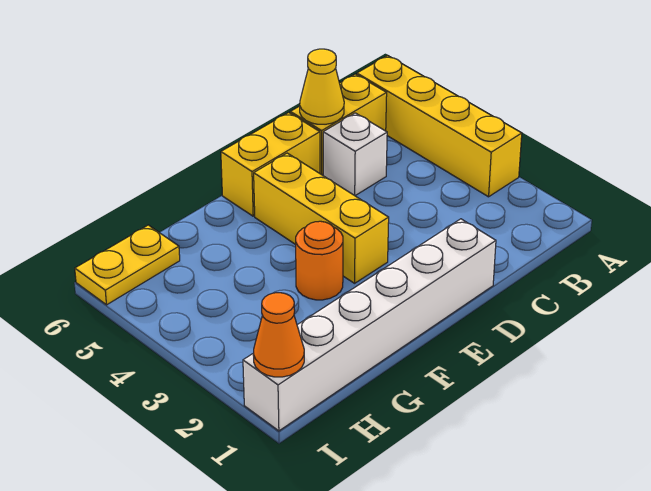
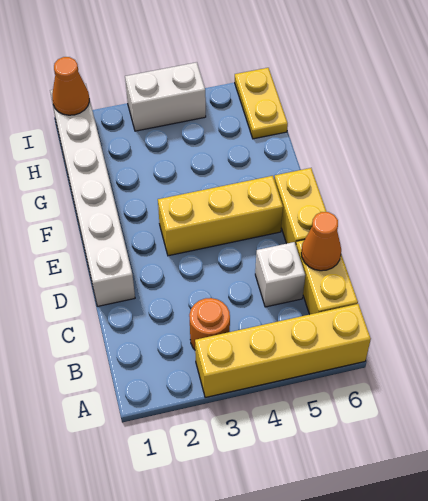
yellow 1x1 cone [300,49,344,124] -> orange 1x1 cone [301,212,341,271]
orange 1x1 round brick [296,221,343,300] -> orange 1x1 round brick moved to [189,298,230,350]
none -> white 1x2 brick [125,62,206,131]

